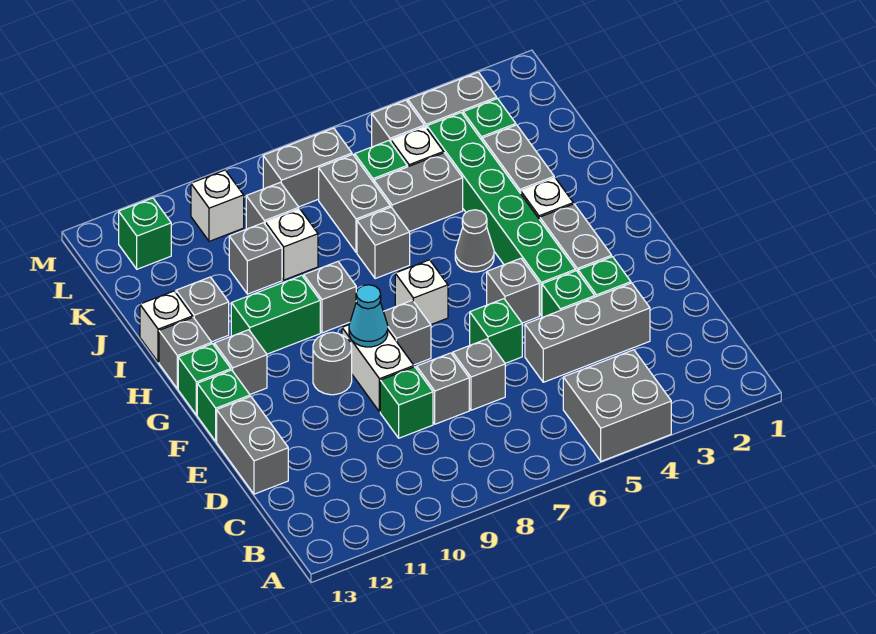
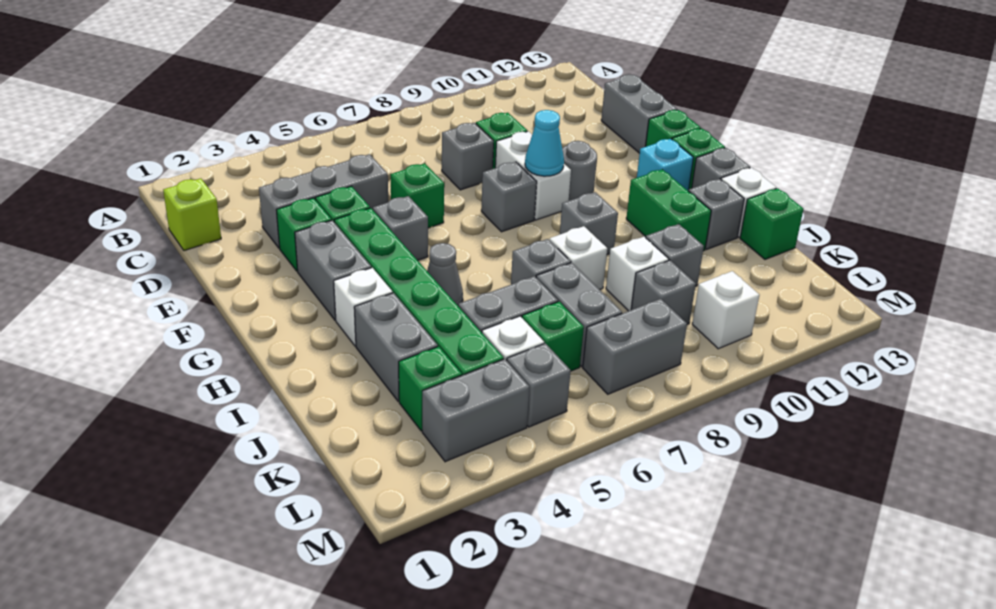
grey 2x2 brick [563,350,671,461] -> none
none -> lime 1x1 brick [163,178,221,251]
grey 1x1 brick [453,339,505,410] -> none
white 1x1 brick [395,260,448,325] -> white 1x1 brick moved to [550,226,607,290]
grey 1x1 brick [214,330,267,394] -> cyan 1x1 brick [637,139,693,190]
green 1x2 brick [231,275,320,354] -> green 1x2 brick turned to [626,169,711,251]
green 1x1 brick [119,198,171,269] -> green 1x1 brick moved to [740,188,803,259]

